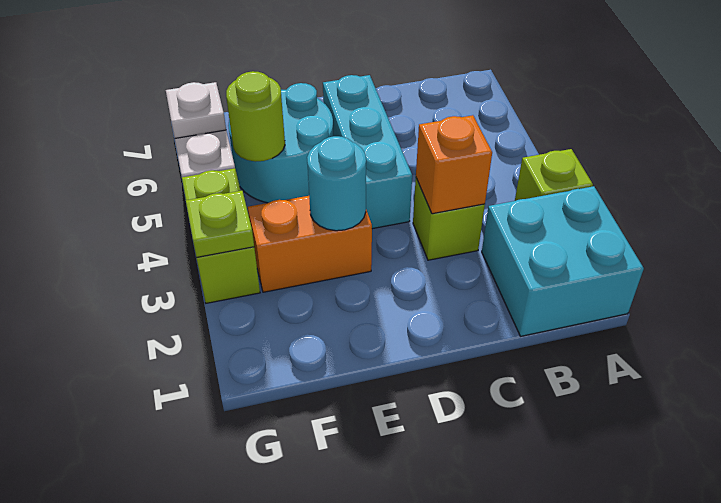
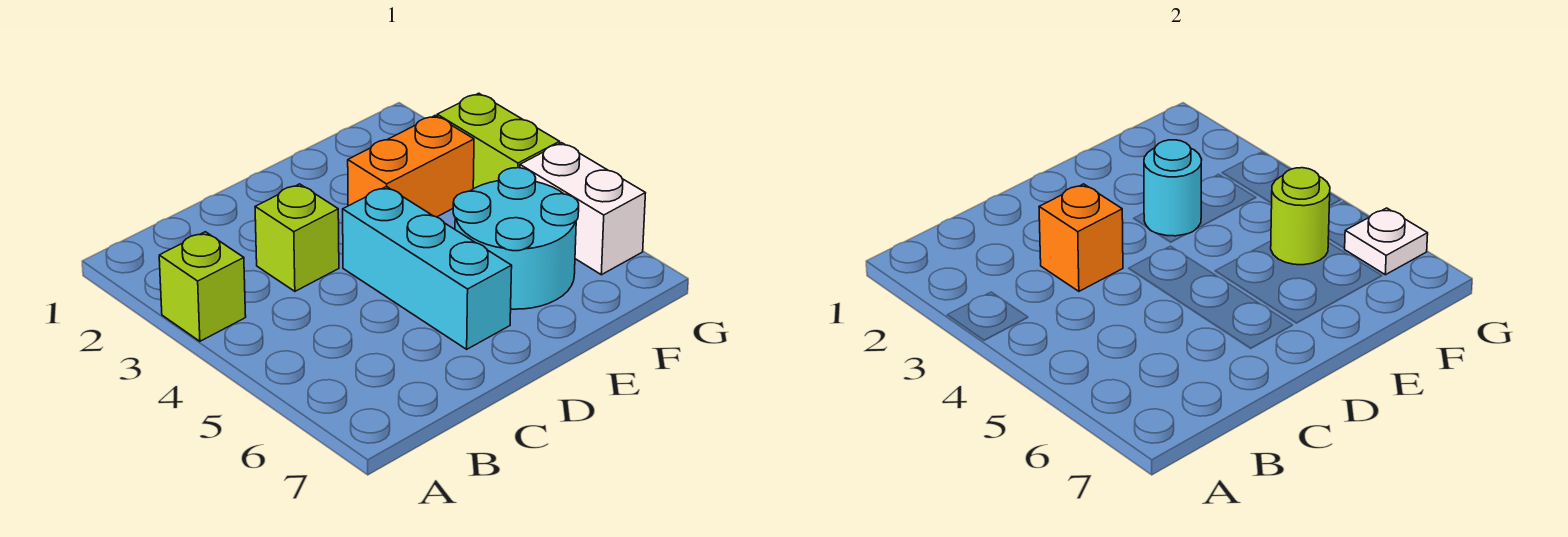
cyan 2x2 brick [482,186,644,336] -> none
lime 1x1 plate [186,191,254,258] -> none

